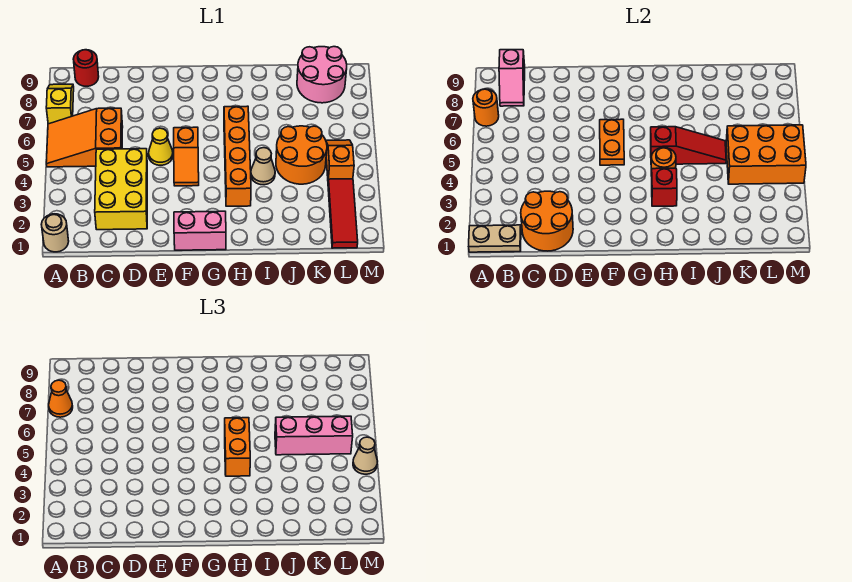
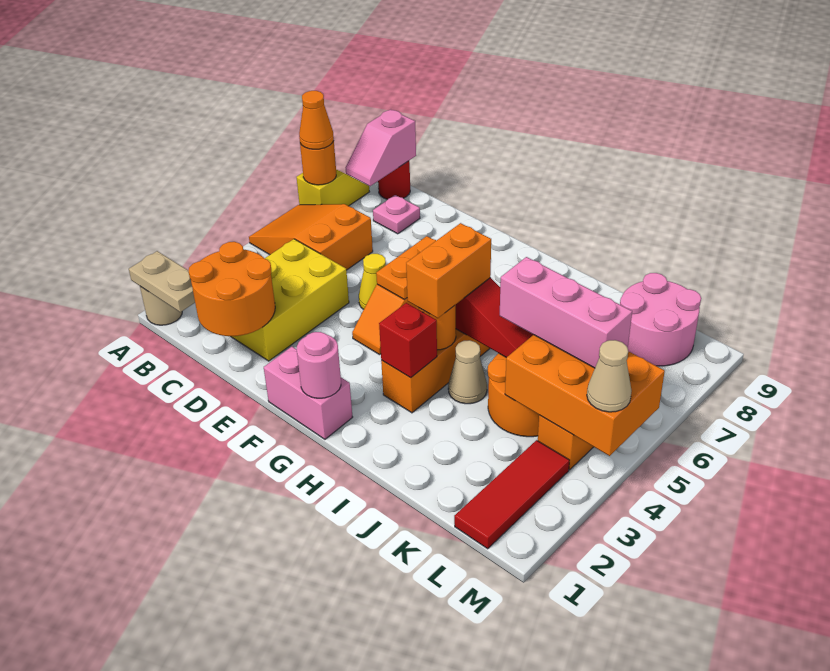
none -> pink 1x1 plate [373,195,420,234]
none -> pink 1x1 round brick [297,332,341,398]

